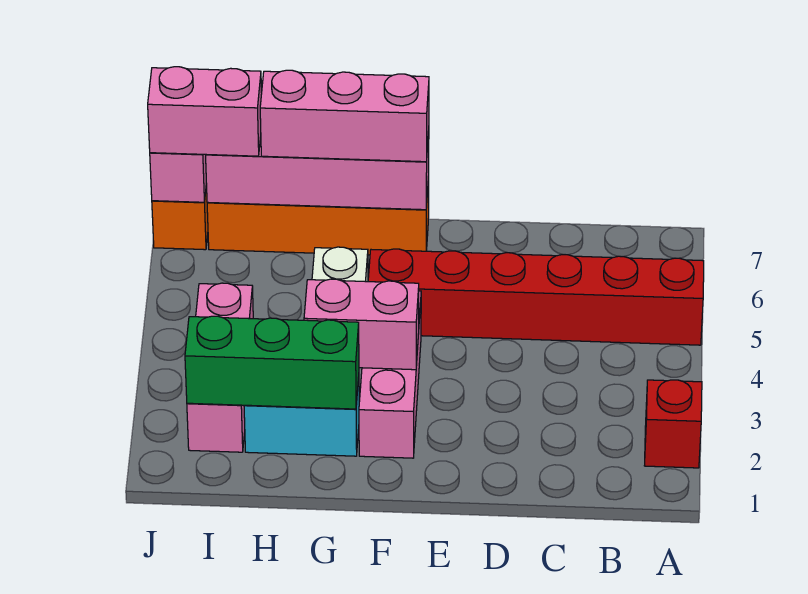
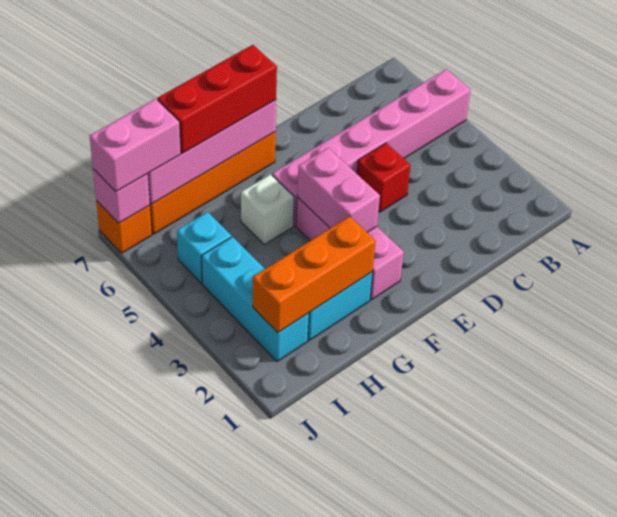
red 1x1 brick [644,380,702,468] -> red 1x1 brick moved to [357,143,411,212]
red 1x6 brick [368,249,704,345] -> pink 1x6 brick [272,69,470,226]
pink 1x2 brick [304,279,419,370] -> pink 1x2 brick turned to [297,148,380,232]
pink 1x3 brick [260,70,429,162] -> red 1x3 brick [157,45,277,153]
green 1x3 brick [185,316,359,409] -> orange 1x3 brick [253,216,376,333]
pink 1x3 brick [187,283,253,452] -> cyan 1x3 brick [202,237,309,362]
none -> cyan 1x1 brick [177,212,231,283]

